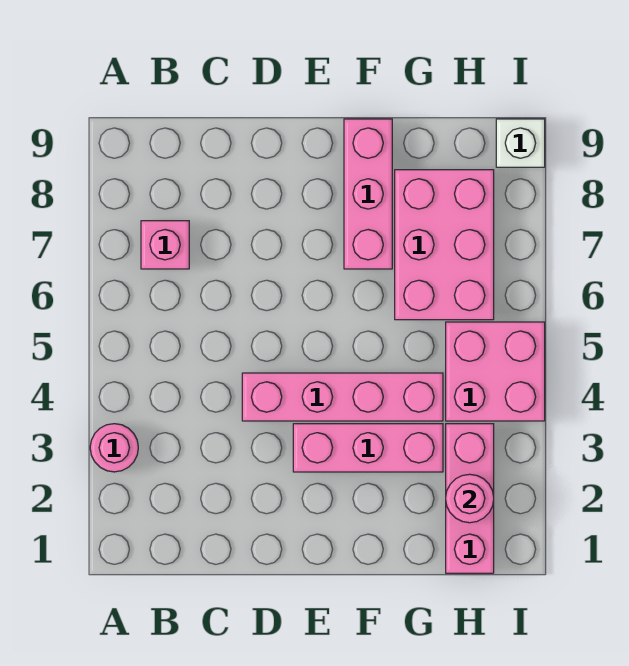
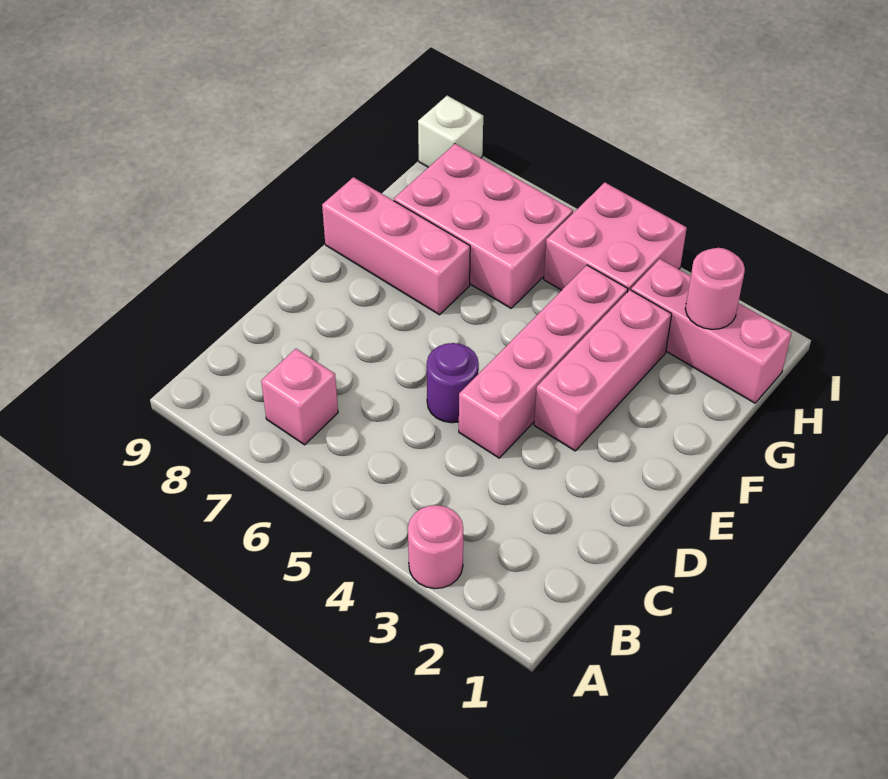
none -> purple 1x1 round brick [427,343,479,423]

